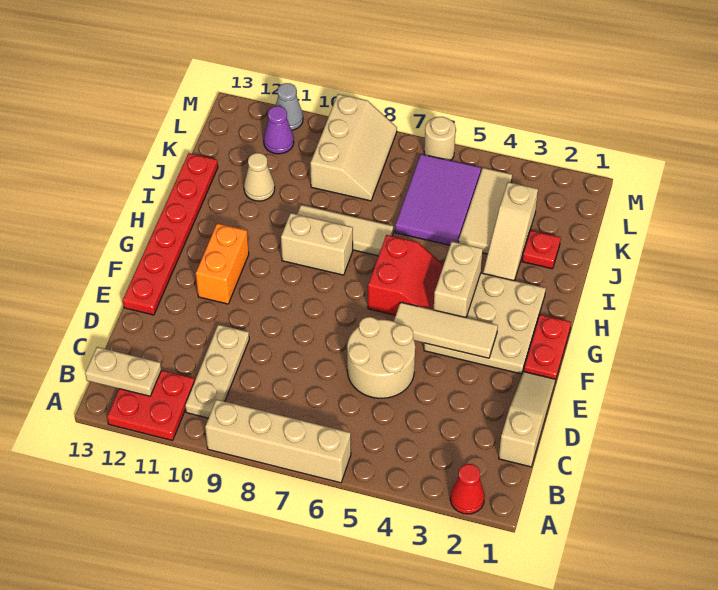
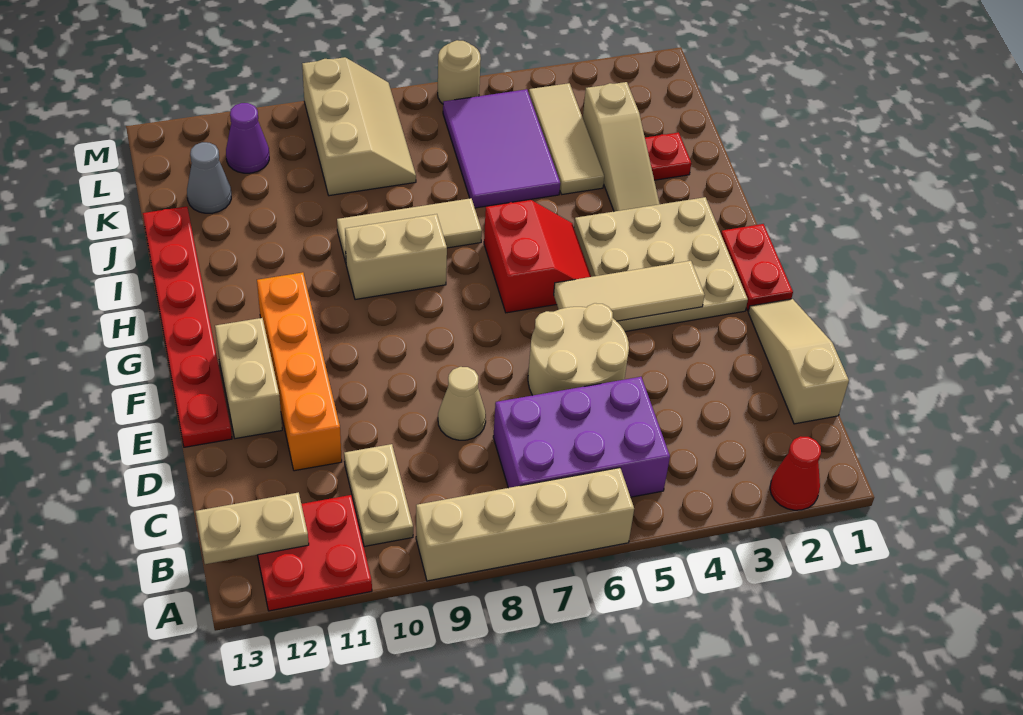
none -> purple 2x3 brick [493,377,670,497]
tan 1x3 plate [185,325,249,418] -> tan 1x2 plate [344,444,413,546]
orange 1x2 brick [196,223,249,304] -> orange 1x4 brick [257,272,342,471]
tan 1x2 brick [434,242,483,317] -> tan 1x2 brick moved to [215,318,282,439]
tan 1x1 cone [244,153,275,201] -> tan 1x1 cone moved to [438,367,486,440]
grey 1x1 cone [276,83,303,130] -> grey 1x1 cone moved to [187,142,231,213]

